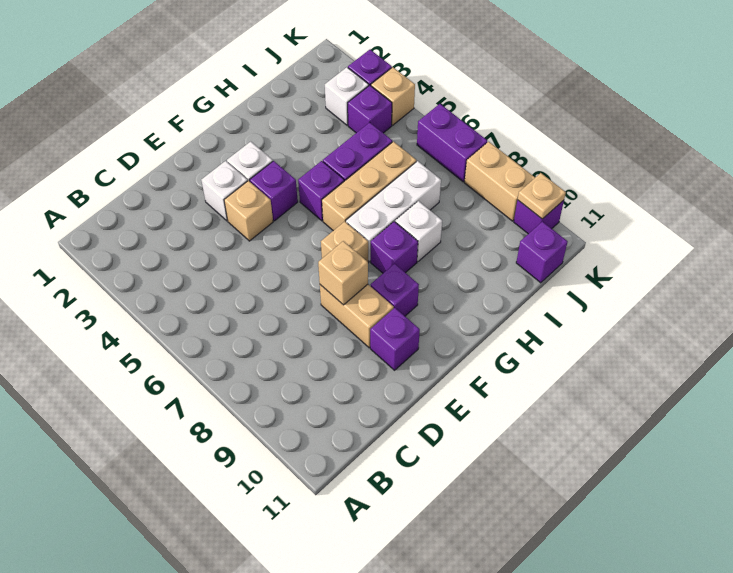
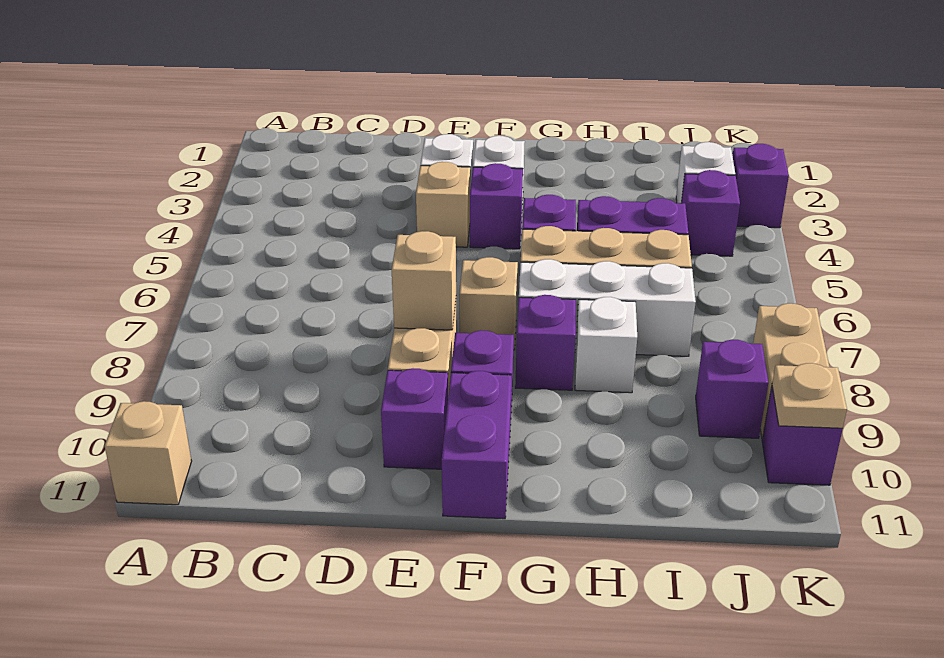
purple 1x1 brick [516,222,568,283] -> purple 1x1 brick moved to [696,340,768,438]
tan 1x1 brick [371,67,415,125] -> tan 1x1 brick moved to [105,401,192,505]
purple 1x2 brick [417,104,487,182] -> purple 1x2 brick moved to [442,371,511,519]

